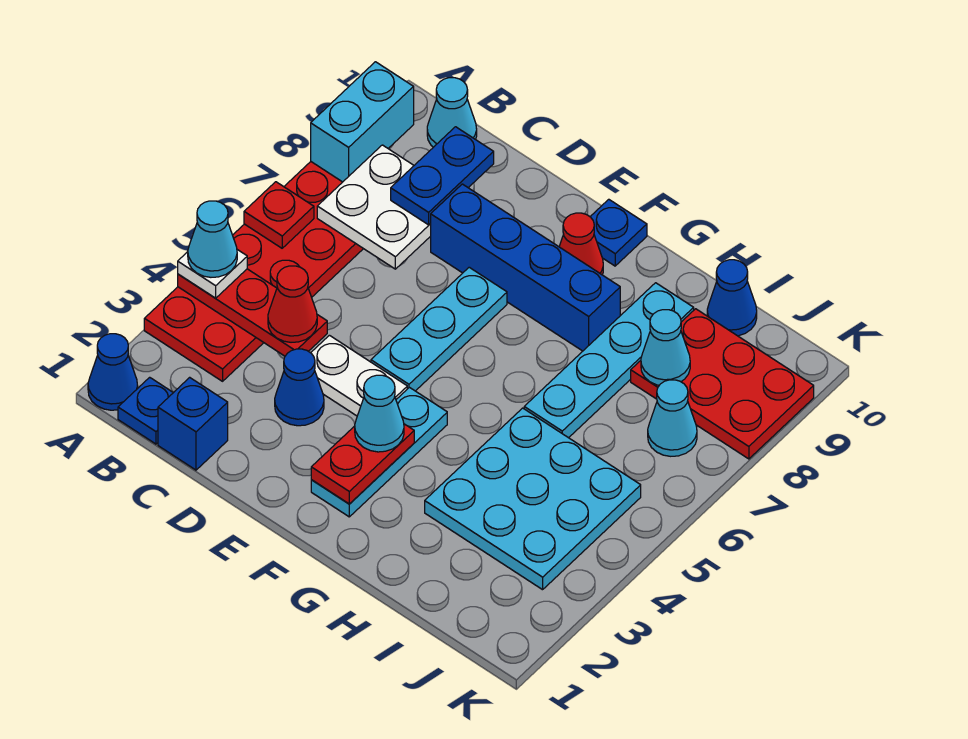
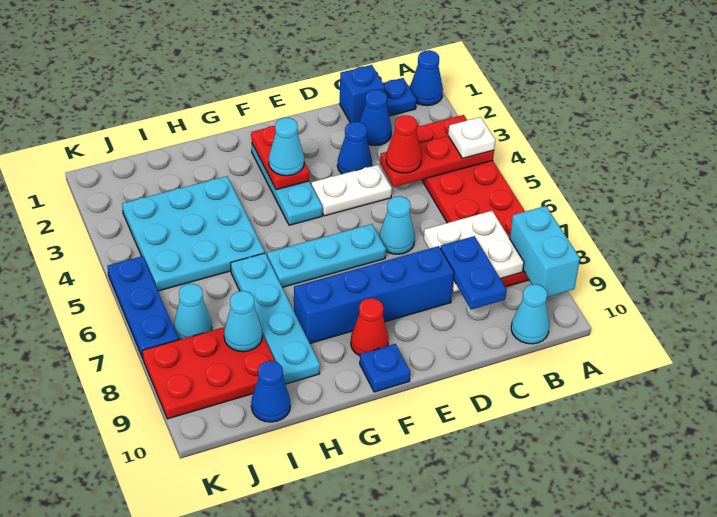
cyan 1x1 cone [188,201,237,277] -> cyan 1x1 cone moved to [379,196,415,254]
red 1x1 plate [244,182,314,248] -> none
none -> blue 1x1 cone [360,90,392,146]
cyan 1x3 plate [371,267,507,391] -> cyan 1x3 plate turned to [267,224,386,287]
none -> blue 1x3 plate [107,256,178,358]

